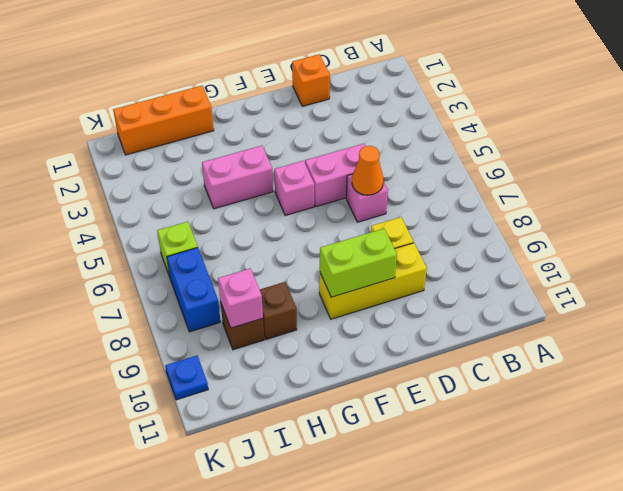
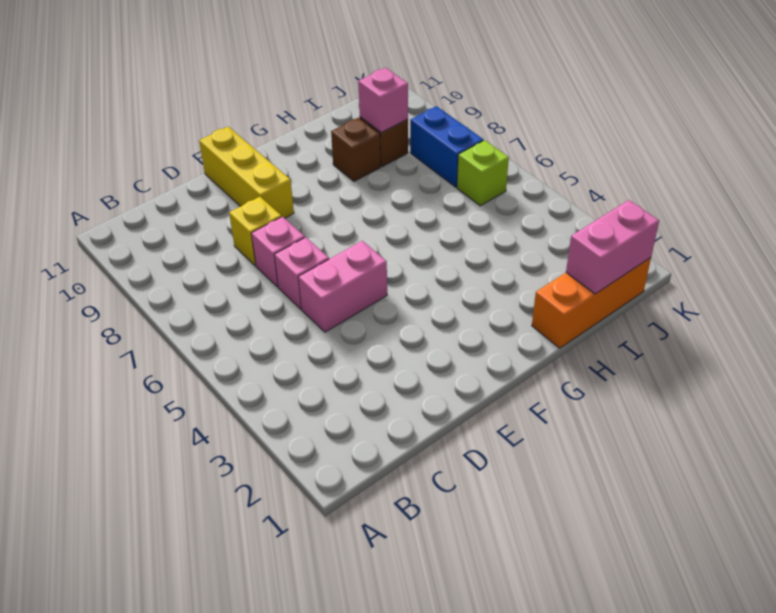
orange 1x1 brick [292,54,330,106] -> none
orange 1x1 cone [352,146,384,195] -> none
yellow 1x3 brick [319,243,427,319] -> yellow 1x3 brick turned to [199,127,294,218]
lime 1x2 brick [320,229,397,297] -> none
pink 1x1 brick [274,161,314,215] -> pink 1x1 brick moved to [251,217,305,287]
pink 1x2 brick [202,146,273,209] -> pink 1x2 brick moved to [566,200,659,294]
blue 1x1 plate [165,356,208,400] -> none

